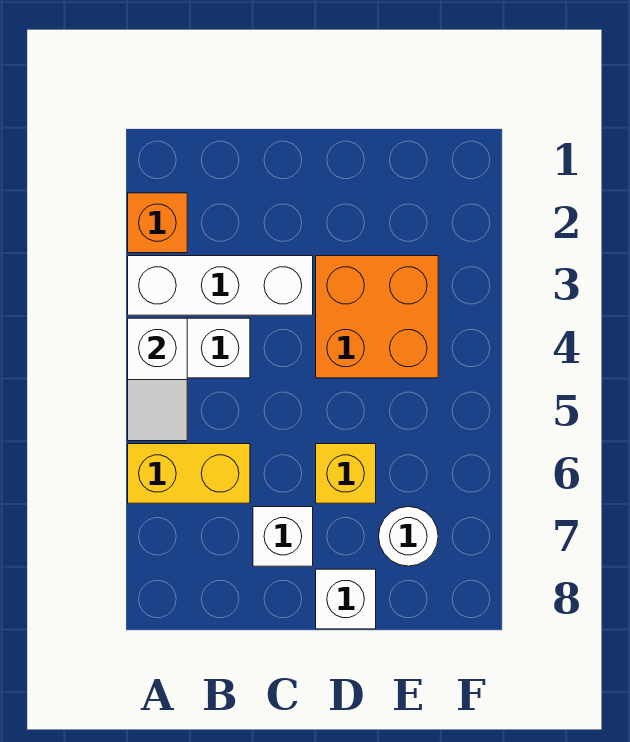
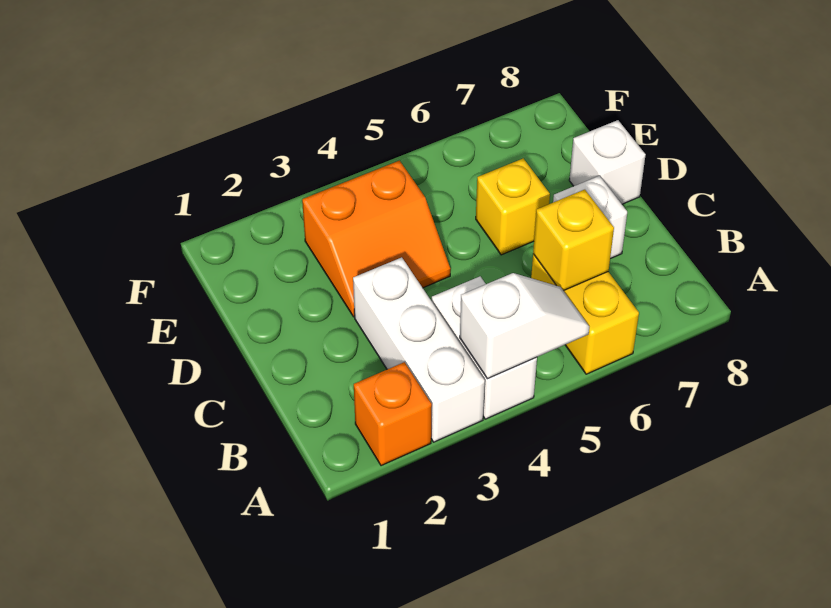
none -> yellow 1x1 brick [533,190,614,291]
orange 2x2 brick [316,256,438,378] -> orange 2x2 slope [302,161,450,317]
white 1x1 round brick [379,507,438,566] -> none

